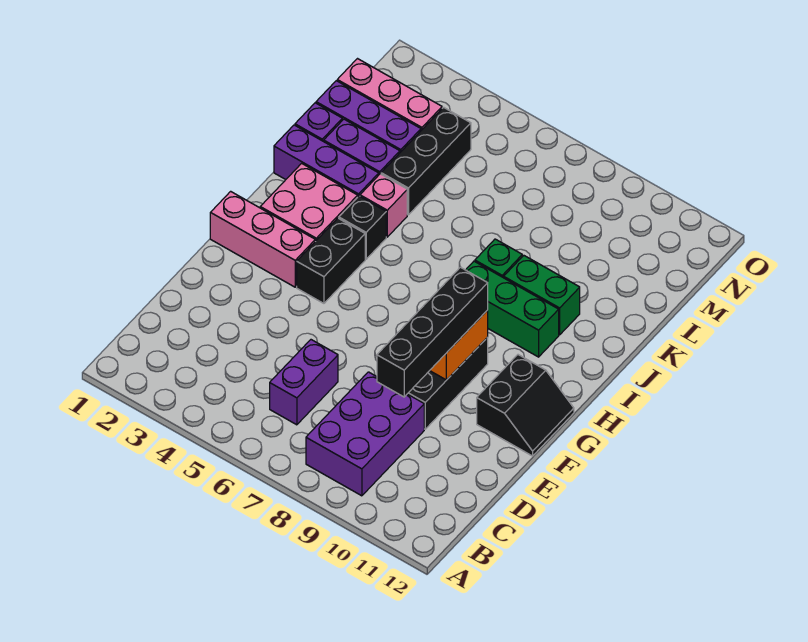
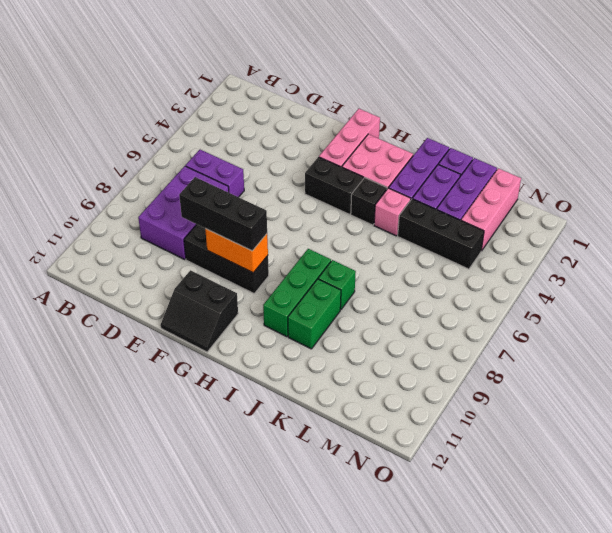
purple 2x3 brick [306,372,424,496] -> purple 2x3 brick turned to [138,166,229,260]
black 1x4 brick [377,267,488,397] -> black 1x3 brick [179,177,267,251]

